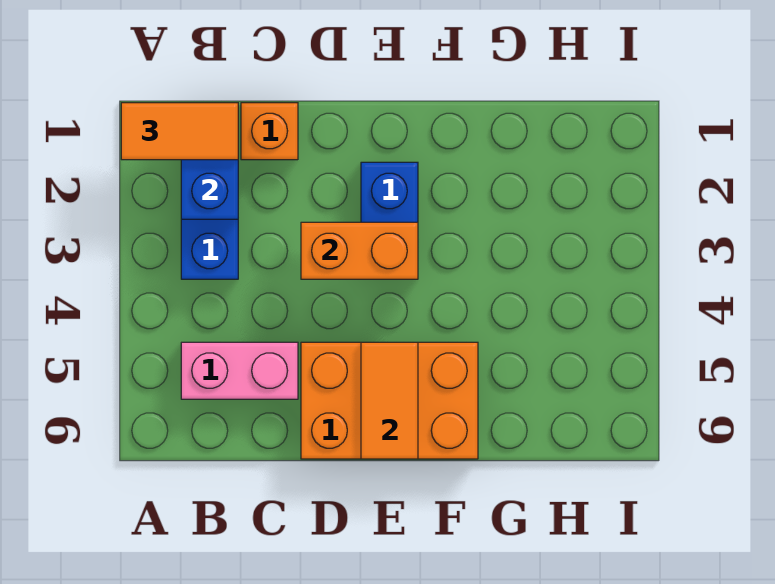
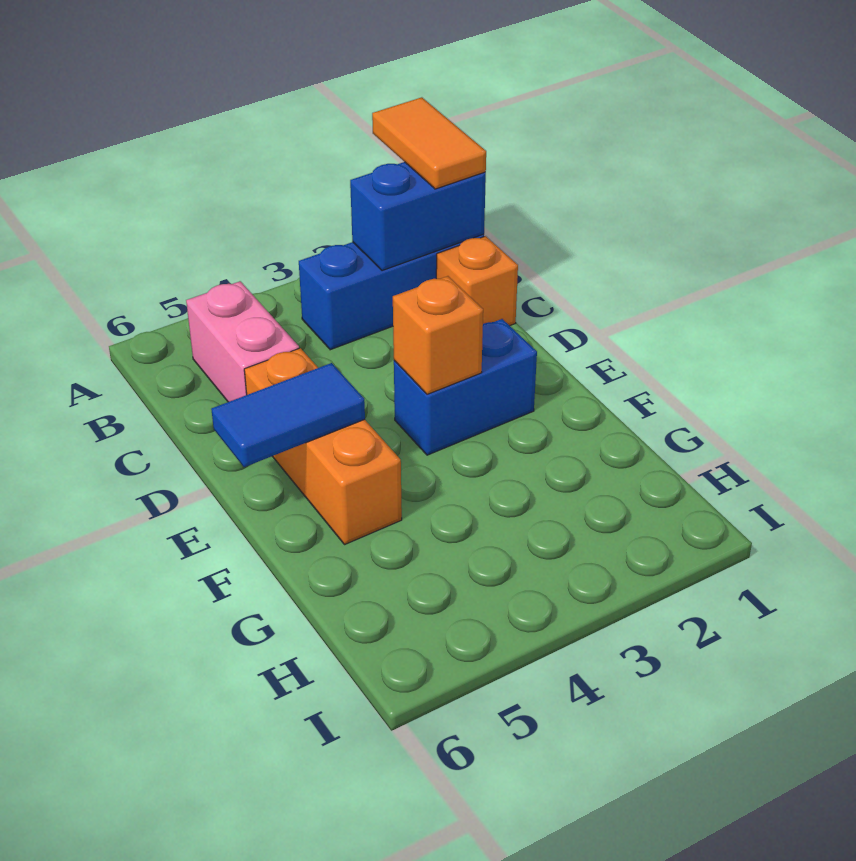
orange 1x2 brick [301,222,418,279] -> orange 1x1 brick [393,276,483,394]
orange 2x3 brick [301,342,478,459] -> orange 1x3 brick [244,348,402,545]
orange 1x2 tile [361,342,418,459] -> blue 1x2 tile [211,363,365,467]

